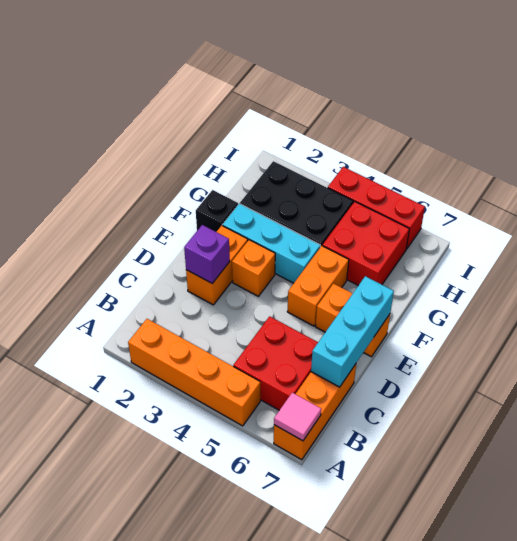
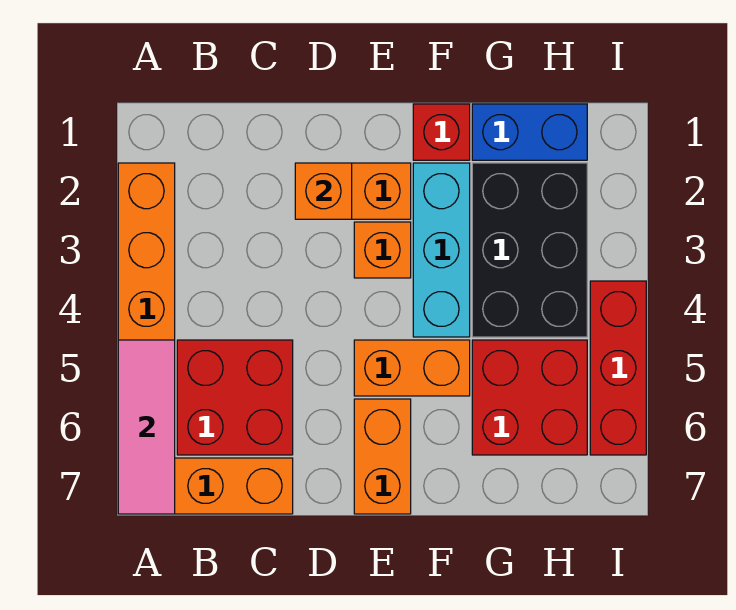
pink 1x1 tile [274,393,321,441] -> pink 1x3 tile [118,340,175,514]
cyan 1x3 brick [311,276,394,387] -> none
purple 1x1 brick [184,225,230,283] -> orange 1x1 brick [295,163,352,219]
black 1x1 brick [196,190,238,232] -> red 1x1 brick [413,104,470,160]
none -> blue 1x2 brick [472,104,587,160]

